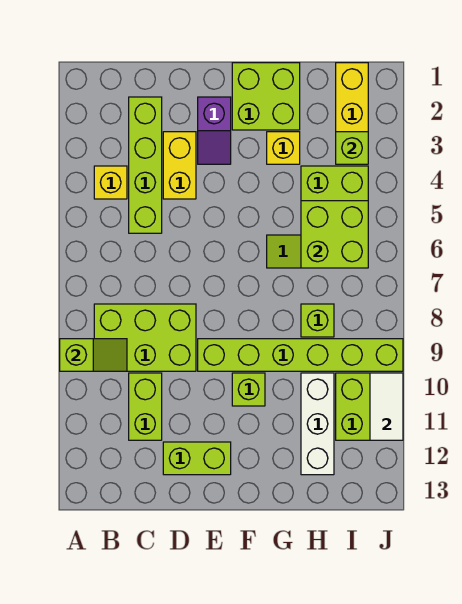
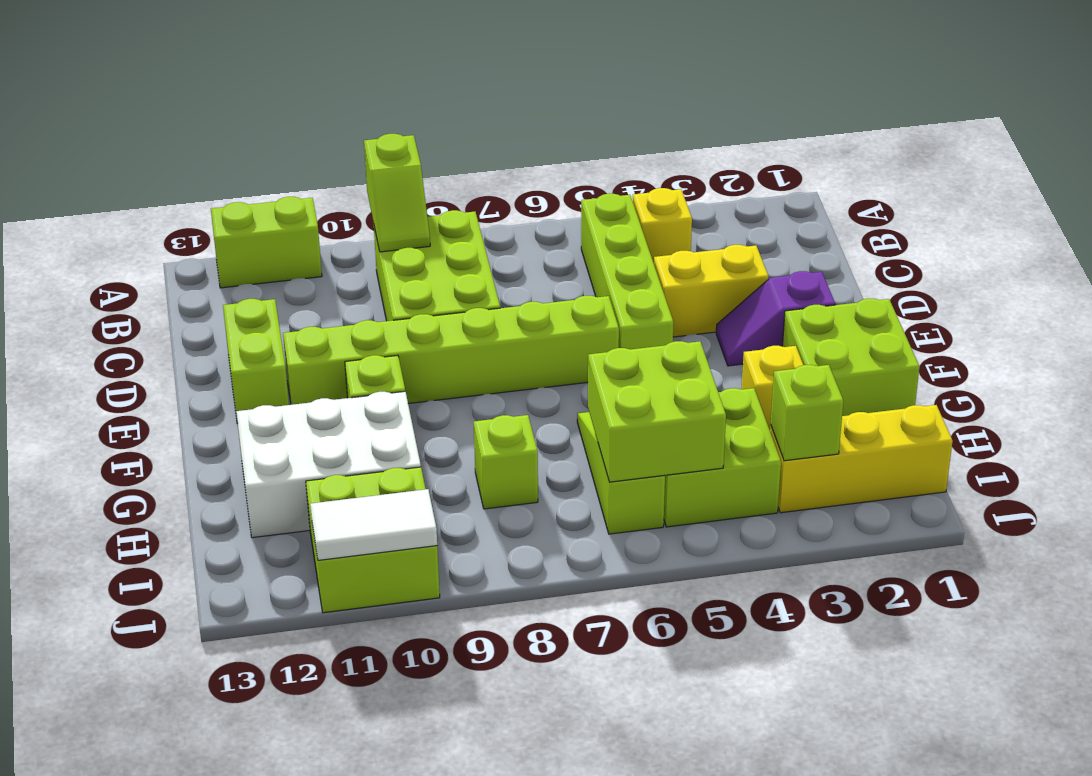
lime 1x4 brick [129,97,162,233] -> lime 1x4 brick turned to [581,194,674,349]
lime 1x2 brick [129,373,162,440] -> lime 1x2 brick moved to [211,197,322,288]
lime 1x6 brick [198,339,403,371] -> lime 1x6 brick turned to [283,296,619,405]
white 1x3 brick [301,373,334,475] -> white 2x3 brick [236,391,421,538]

